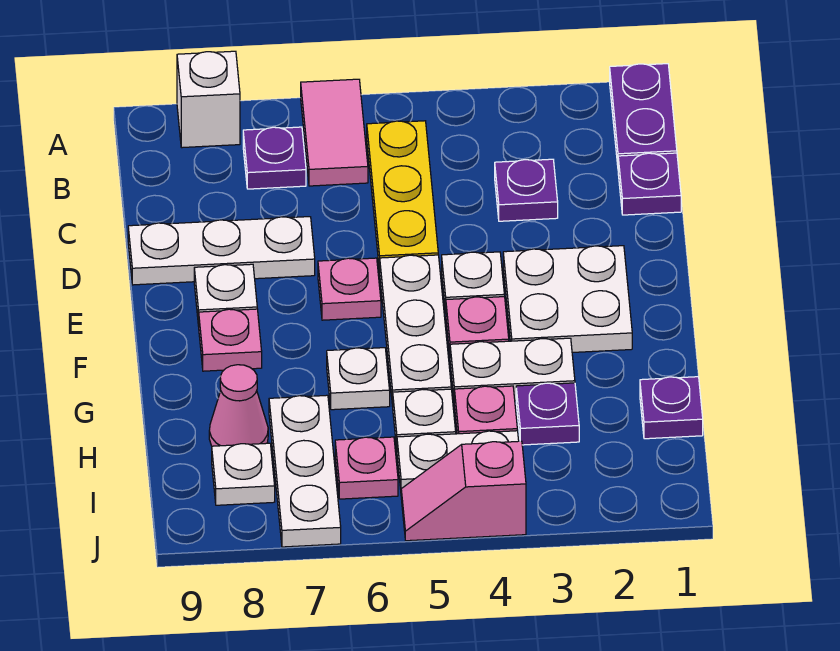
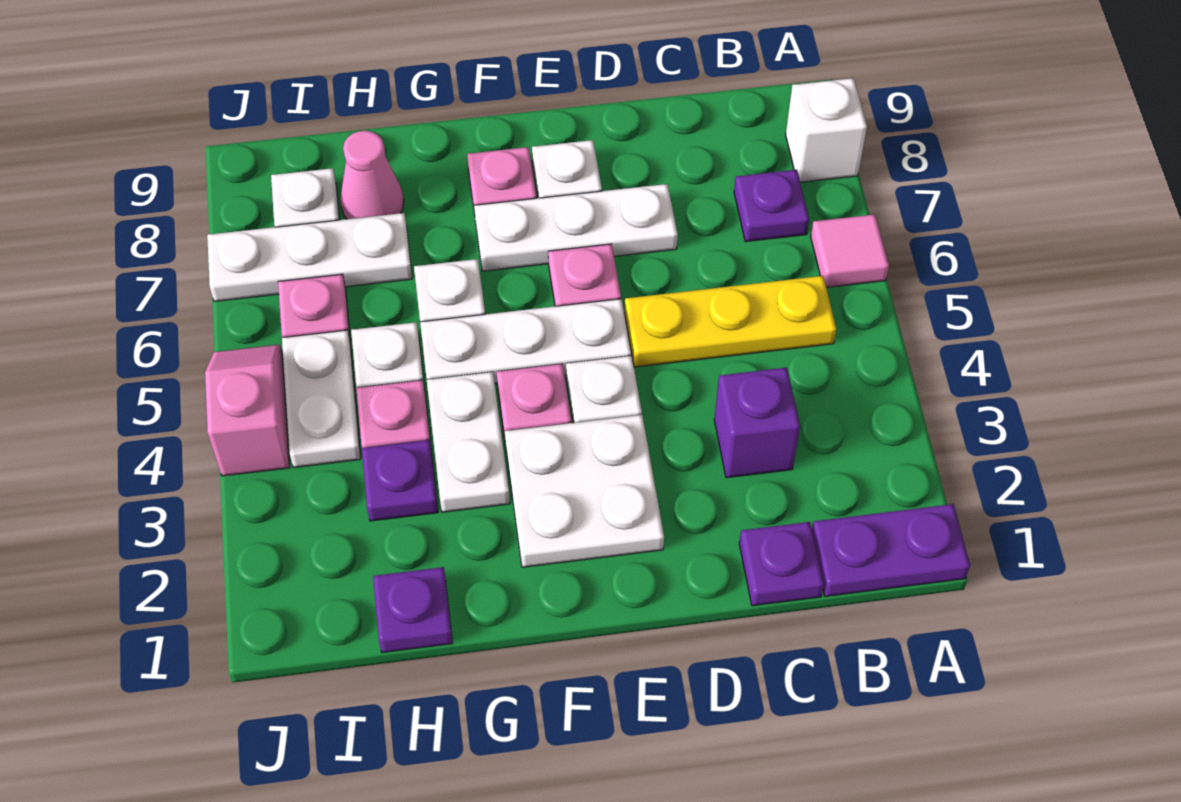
pink 1x2 tile [301,79,368,186] -> pink 1x1 tile [811,214,889,287]
purple 1x1 plate [495,159,558,221] -> purple 1x1 brick [714,368,800,478]
white 1x3 plate [128,217,315,285] -> white 1x3 plate turned to [474,184,678,271]

